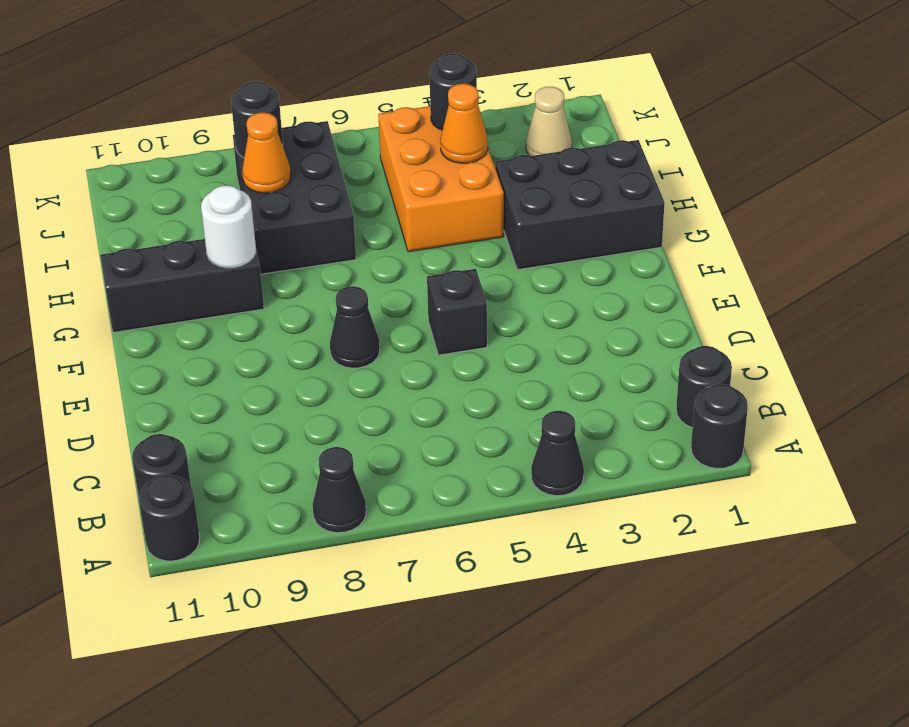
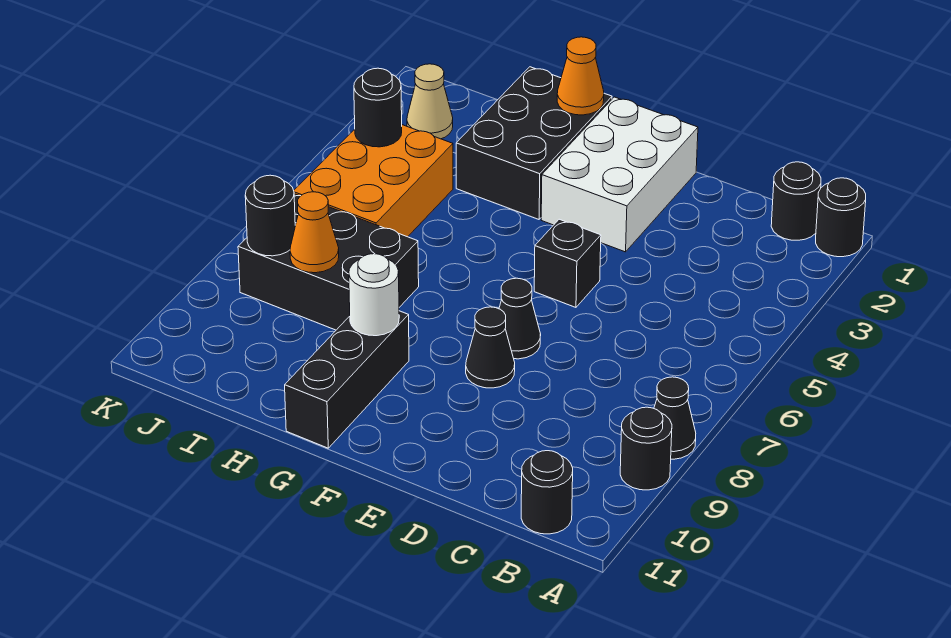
black 1x1 cone [531,411,584,496] -> black 1x1 cone moved to [466,307,515,388]
black 1x1 round brick [139,475,200,561] -> black 1x1 round brick moved to [620,407,672,490]
none -> white 2x3 brick [541,97,698,252]
orange 2x3 brick [378,106,504,252] -> orange 2x3 brick turned to [294,125,453,237]
orange 1x1 cone [440,84,488,163] -> orange 1x1 cone moved to [557,37,604,115]

